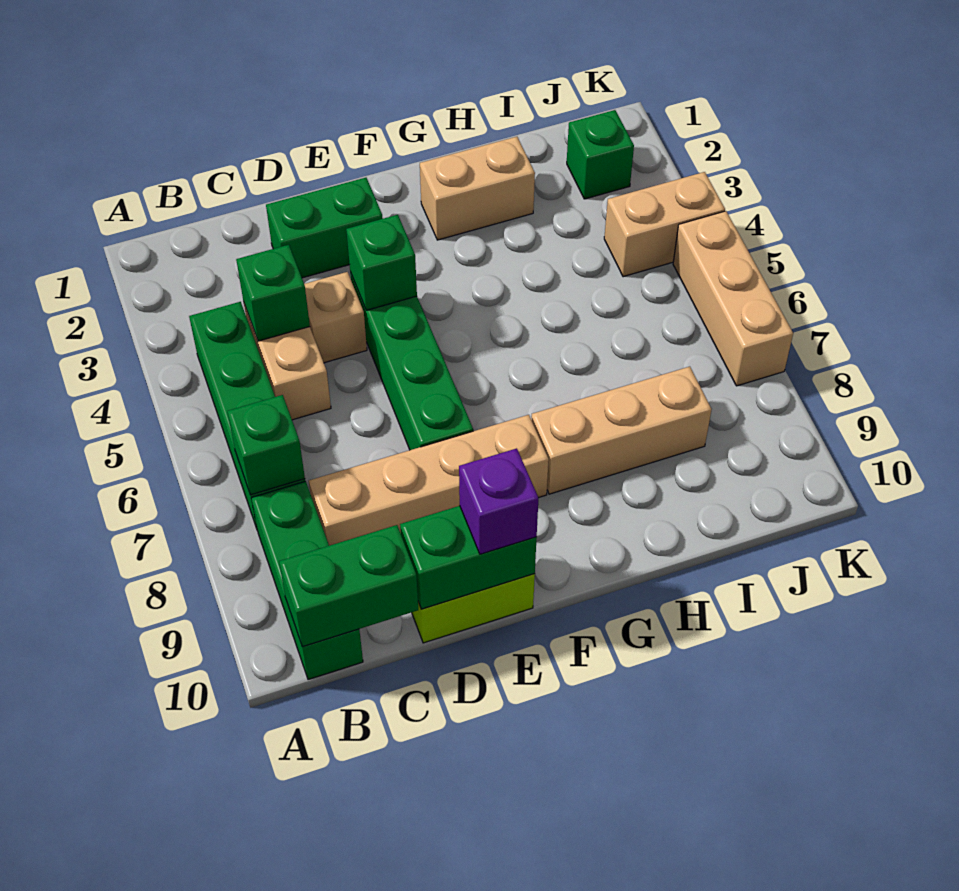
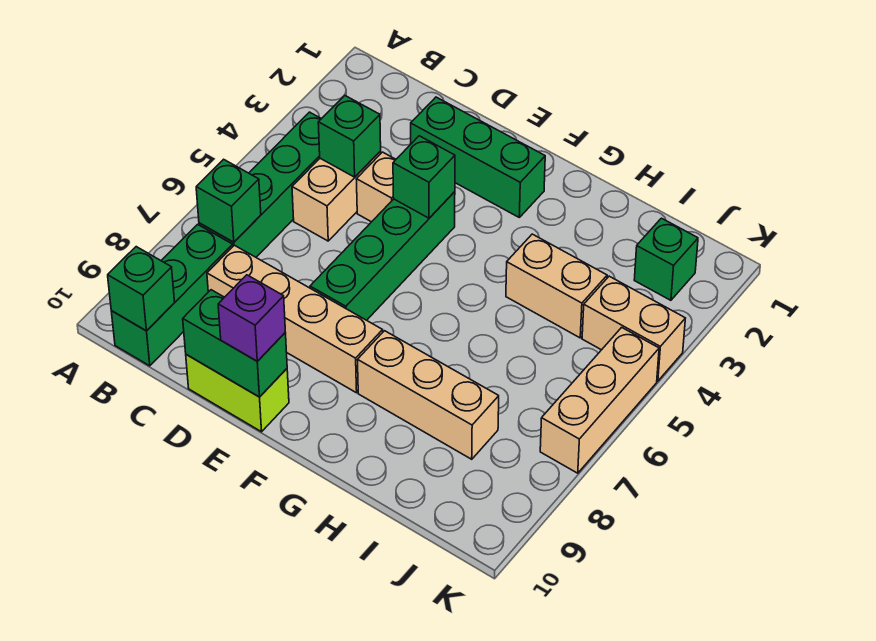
green 1x2 brick [279,525,418,647] -> green 1x1 brick [108,247,175,331]
green 1x2 brick [266,178,383,278] -> green 1x3 brick [411,97,545,217]
tan 1x2 brick [420,137,535,240] -> tan 1x2 brick moved to [506,234,607,338]

